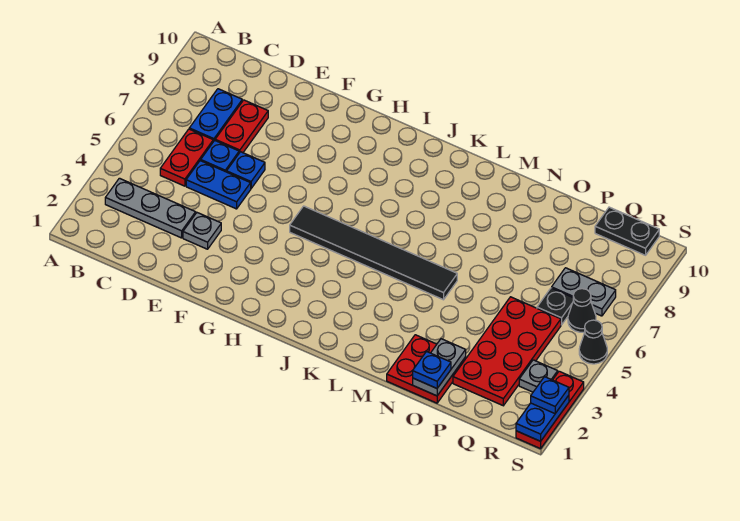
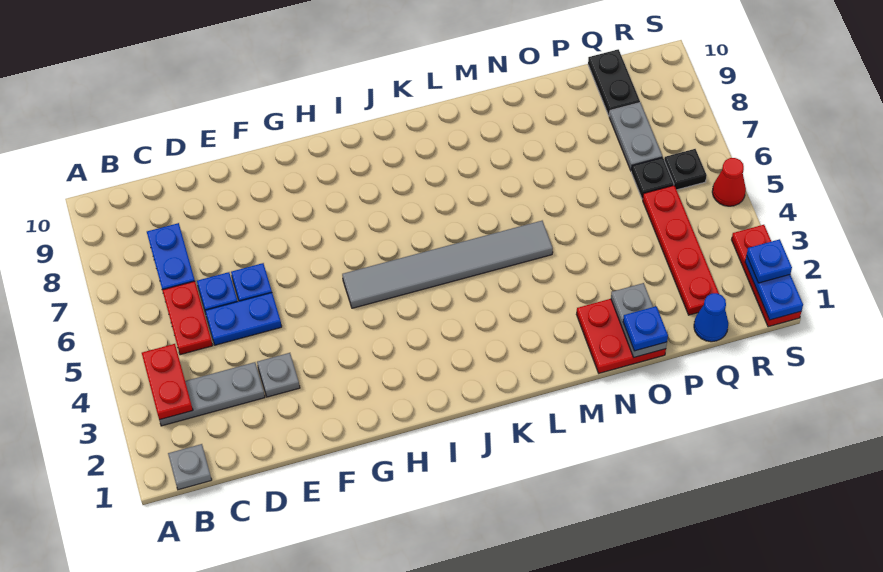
red 1x2 plate [215,100,268,153] -> red 1x2 plate moved to [142,344,193,420]
black 1x6 tile [290,206,457,300] -> grey 1x6 tile [342,221,553,308]
red 2x4 plate [453,297,561,406] -> red 1x4 plate [643,185,719,315]
none -> blue 1x1 cone [694,293,728,342]
grey 1x2 plate [552,268,616,316] -> grey 1x2 plate turned to [609,103,662,170]
black 1x2 plate [595,207,659,255] -> black 1x2 plate turned to [588,49,640,116]
grey 1x1 plate [519,360,558,392] -> grey 1x1 plate moved to [168,444,212,490]
black 1x1 cone [568,289,596,332] -> black 1x1 plate [664,149,707,190]
black 1x1 cone [579,320,607,364] -> red 1x1 cone [712,158,746,206]

